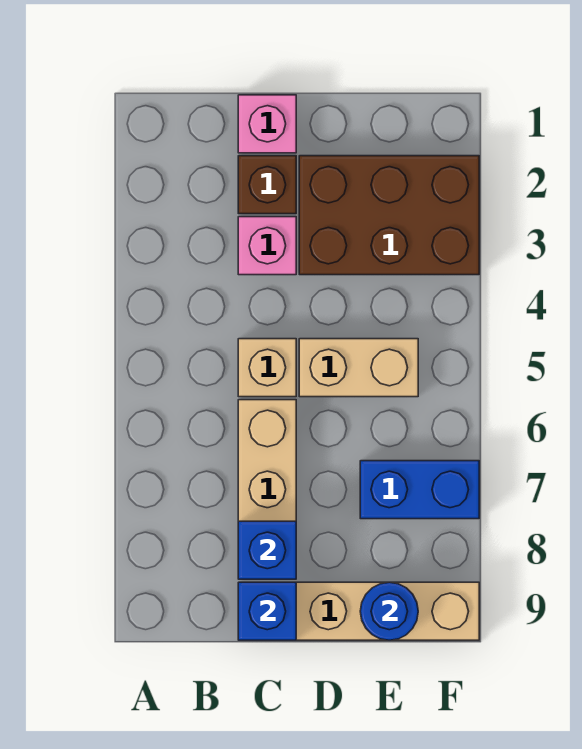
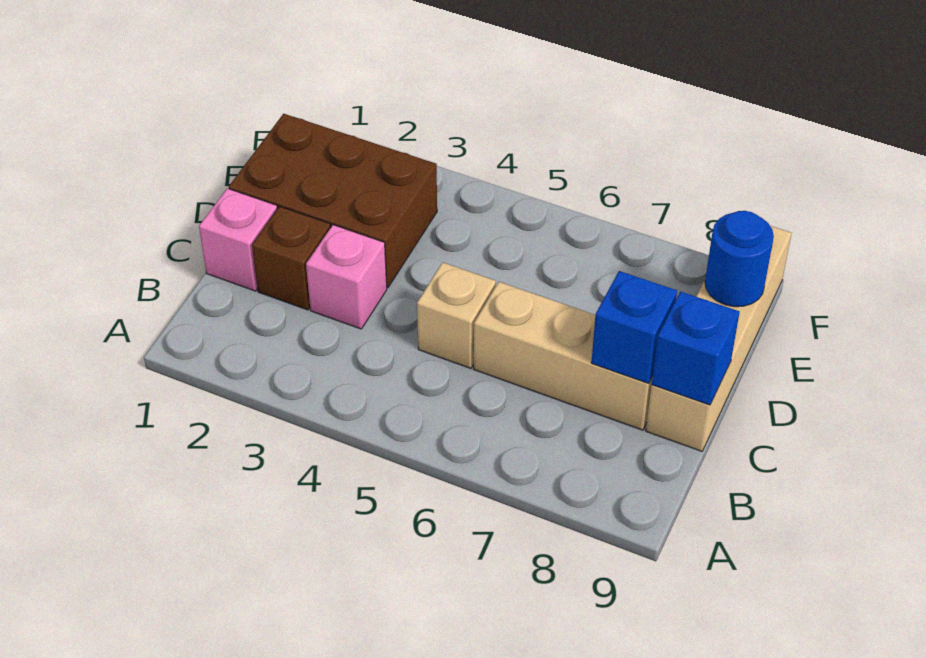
brown 2x3 brick [299,156,479,275] -> brown 2x3 brick turned to [229,114,437,288]
tan 1x2 brick [299,339,418,397] -> none
blue 1x2 brick [360,461,479,519] -> none

